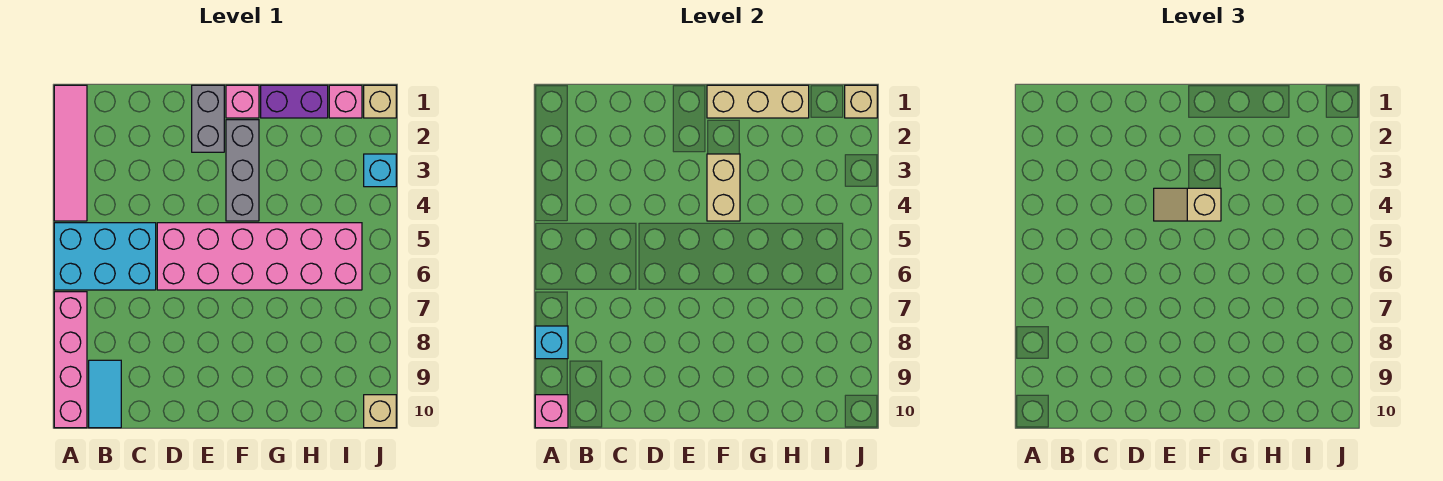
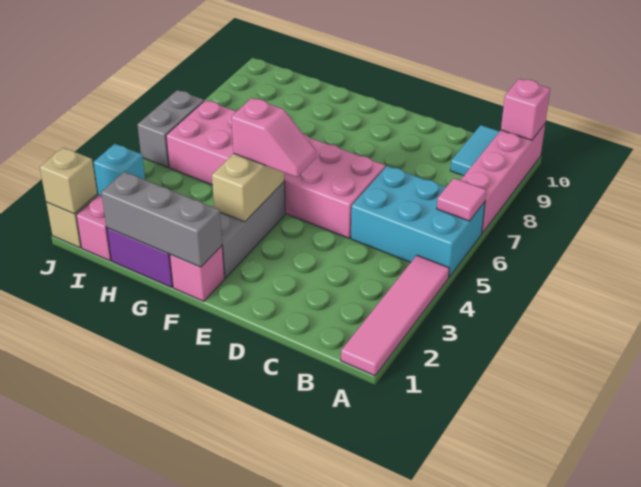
none -> pink 1x1 tile [437,178,486,221]
cyan 1x1 brick [535,326,568,359] -> none
grey 1x2 brick [192,85,224,152] -> grey 1x2 brick moved to [137,90,204,167]
tan 1x2 slope [1154,188,1221,221] -> pink 1x2 slope [231,98,316,177]
tan 1x3 brick [707,85,809,118] -> grey 1x3 brick [101,172,222,267]
tan 1x1 brick [364,395,396,428] -> none

